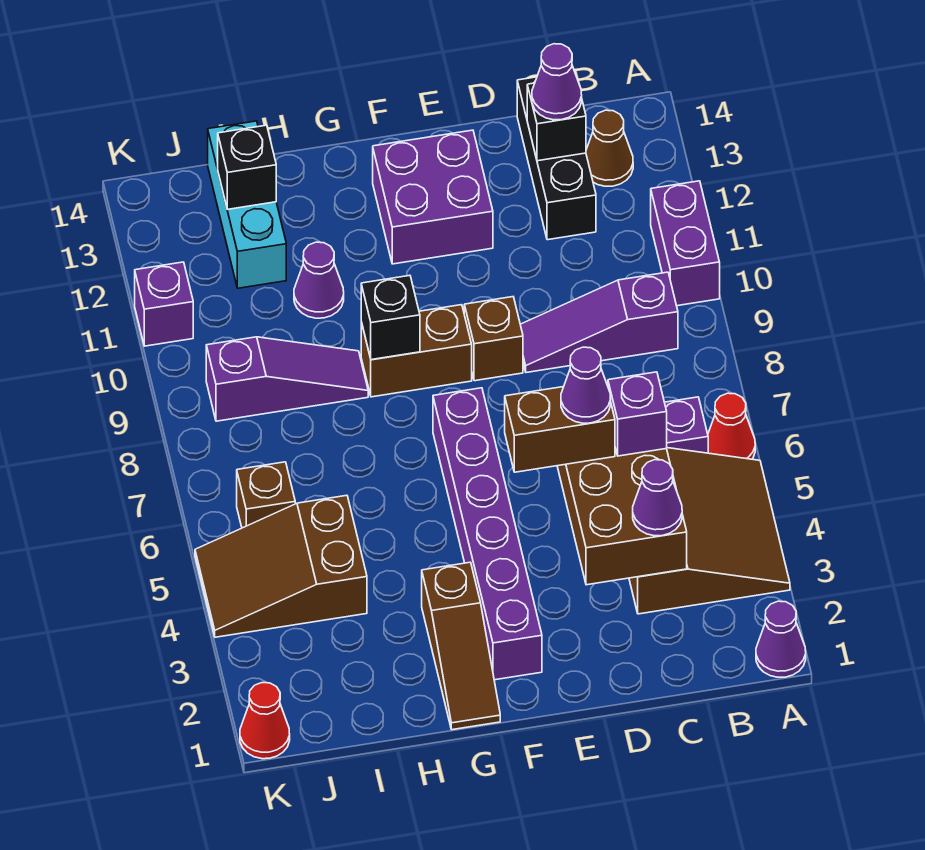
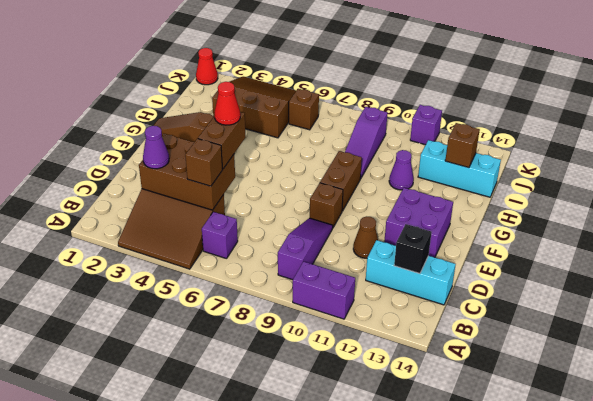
purple 1x1 cone [756,601,806,677] -> none
red 1x1 cone [708,393,755,459] -> red 1x1 cone moved to [214,82,240,125]
brown 1x1 cone [586,110,633,186] -> brown 1x1 cone moved to [353,216,378,258]
purple 1x1 brick [608,372,667,456] -> brown 1x1 brick [185,139,223,186]
black 1x3 brick [517,77,596,240] -> cyan 1x3 brick [366,240,456,305]
purple 1x1 cone [532,44,582,120] -> none
purple 1x1 cone [561,347,611,423] -> none
purple 1x6 brick [433,388,542,680] -> none
black 1x1 brick [361,275,420,360] -> none
brown 2x3 slope [195,495,367,637] -> brown 3x3 slope [212,77,296,138]
black 1x1 brick [218,125,276,209] -> brown 1x1 brick [445,123,480,168]

